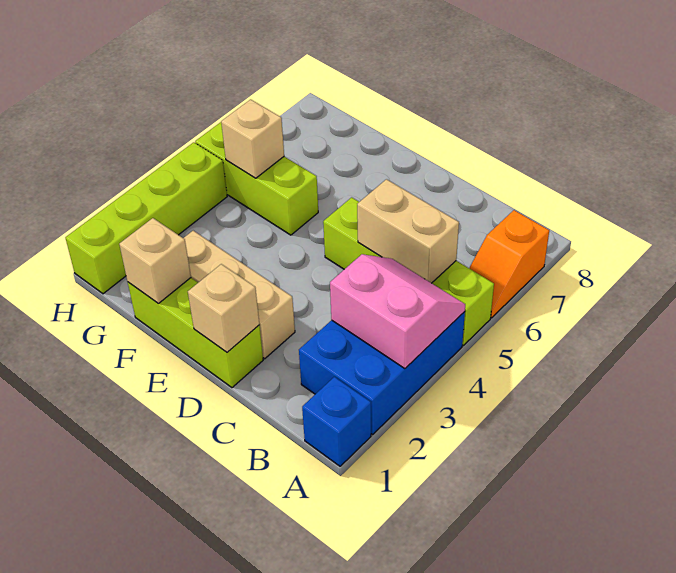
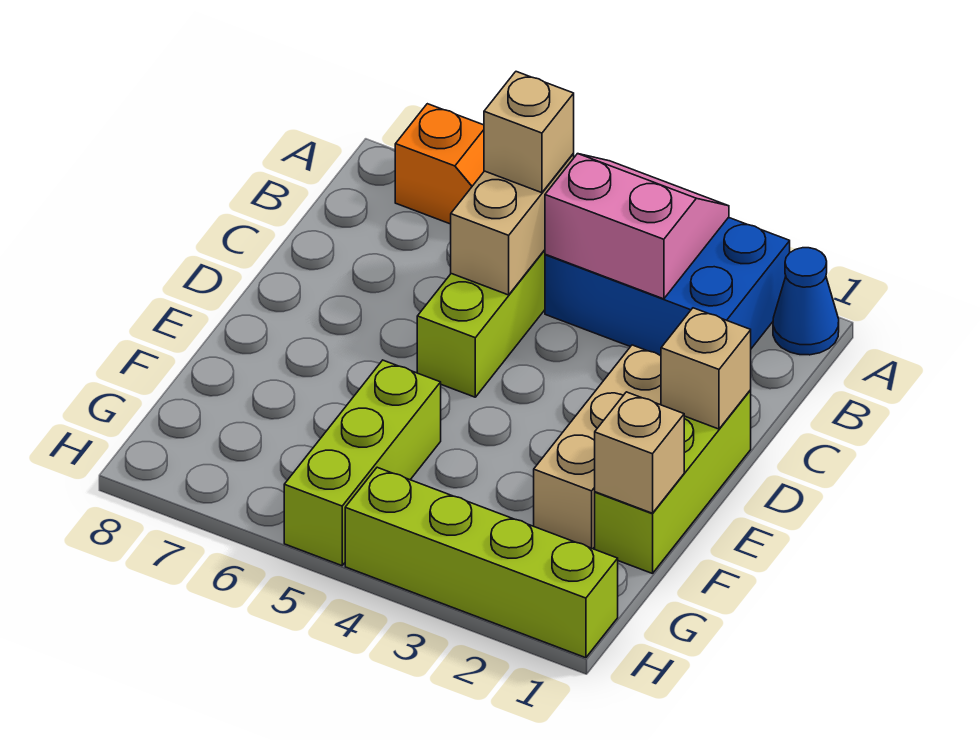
blue 1x1 brick [302,377,371,466] -> blue 1x1 cone [773,248,839,355]
pink 2x2 slope [330,254,465,369] -> pink 2x2 slope turned to [545,154,729,299]
tan 1x1 brick [221,99,284,178] -> tan 1x1 brick moved to [484,72,574,193]

